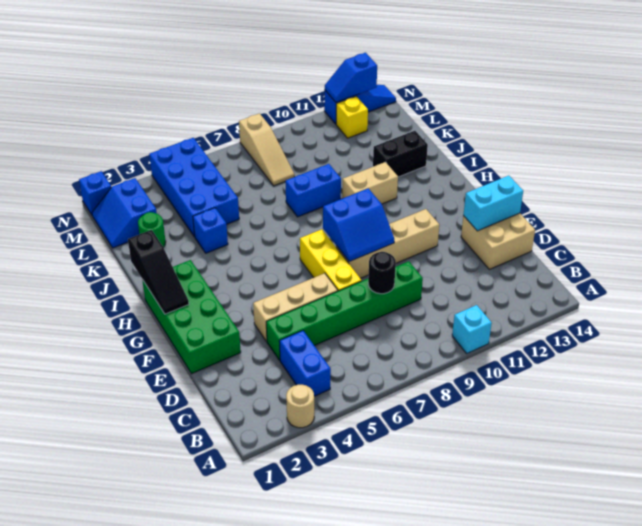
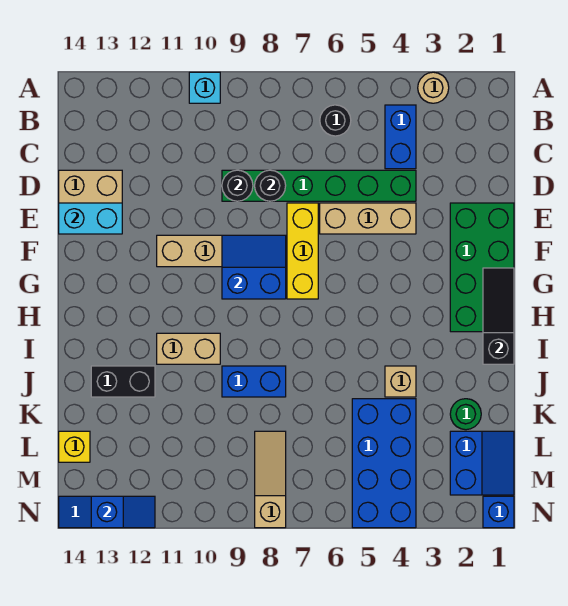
none -> black 1x1 round brick [320,105,351,136]
none -> black 1x1 round brick [222,170,253,201]
blue 1x1 brick [193,208,228,253] -> tan 1x1 brick [385,366,416,397]
yellow 1x1 brick [336,96,368,138] -> yellow 1x1 brick moved to [59,431,90,462]

